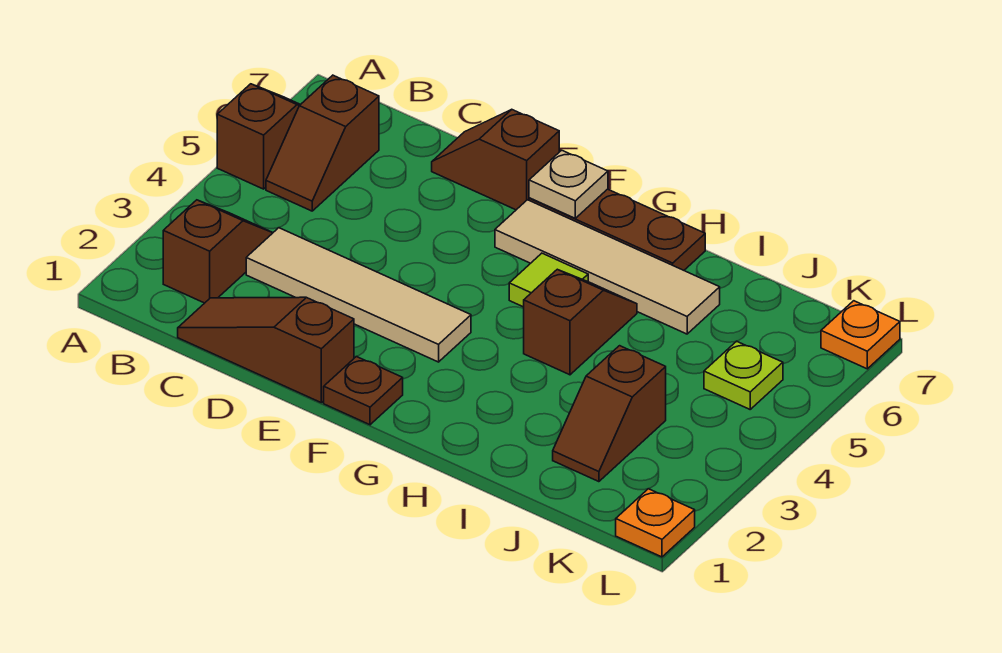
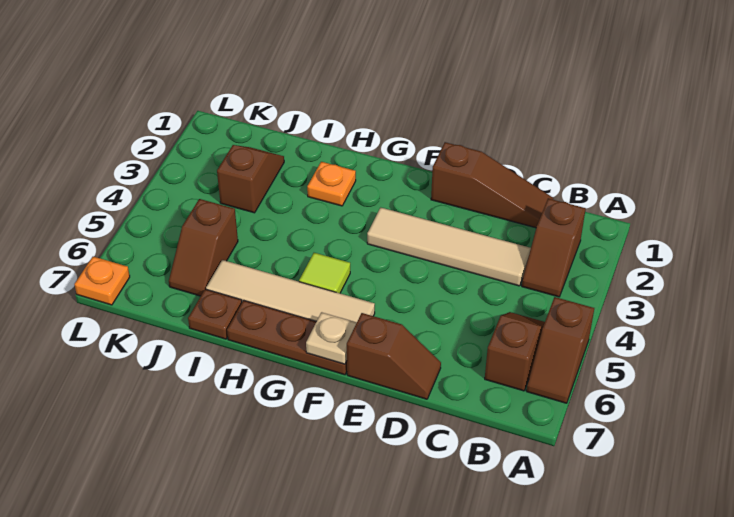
brown 1x1 plate [324,357,403,425] -> brown 1x1 plate moved to [188,289,242,339]
brown 1x2 slope [524,269,637,375] -> brown 1x2 slope moved to [169,199,238,296]
lime 1x1 plate [704,341,783,409] -> none
orange 1x1 plate [616,489,695,557] -> orange 1x1 plate moved to [307,162,356,206]

